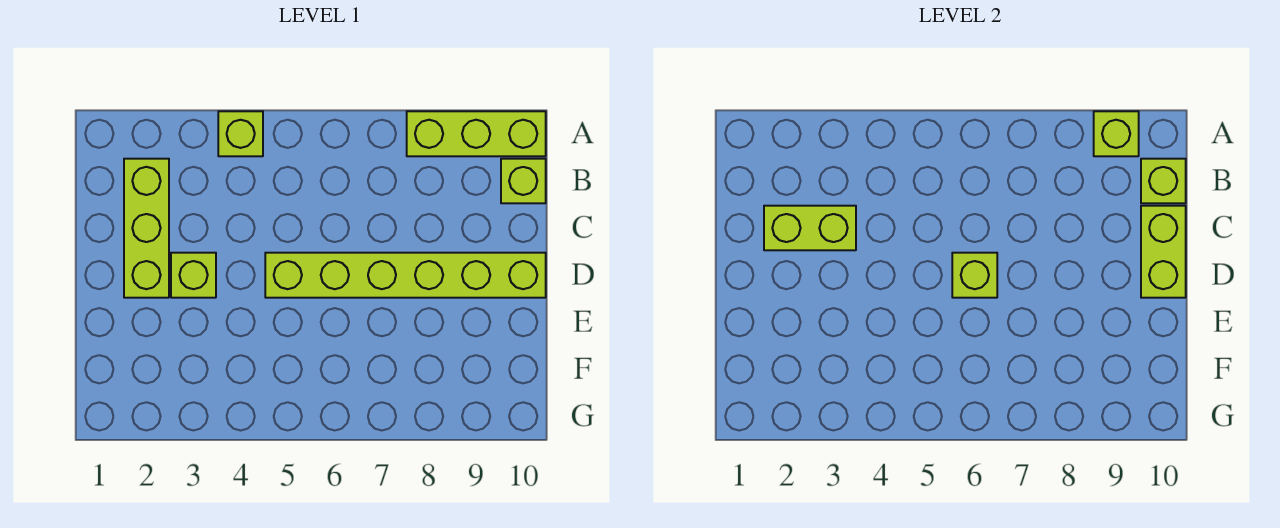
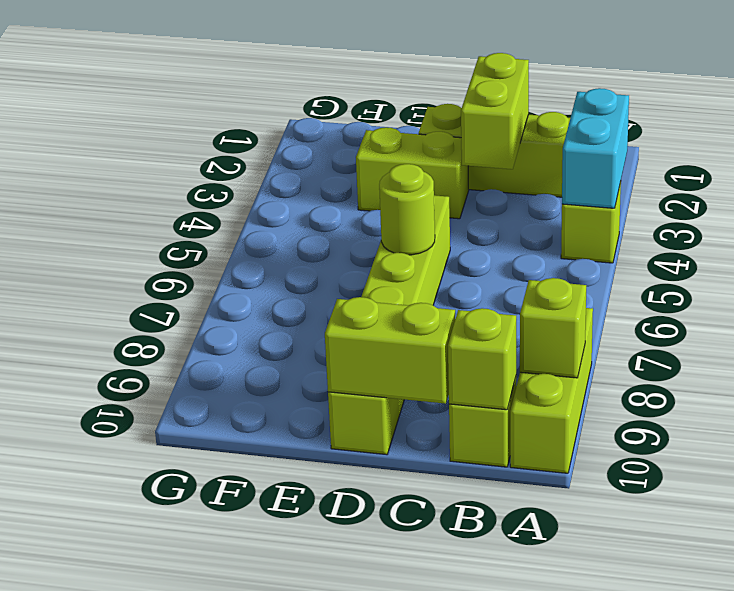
none -> cyan 1x2 brick [562,88,629,208]
lime 1x1 brick [171,253,216,298] -> lime 1x2 brick [356,127,469,219]
lime 1x1 brick [952,253,997,298] -> lime 1x1 round brick [379,164,435,255]

